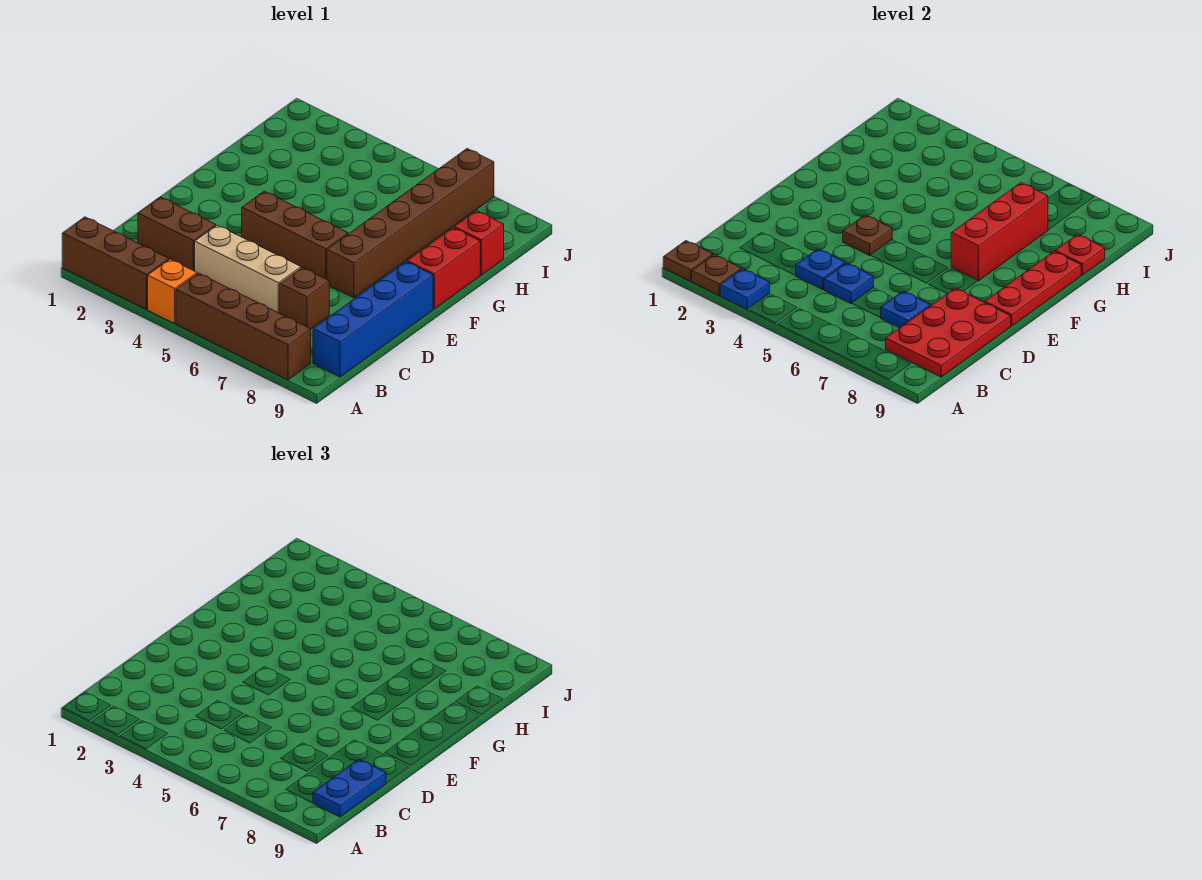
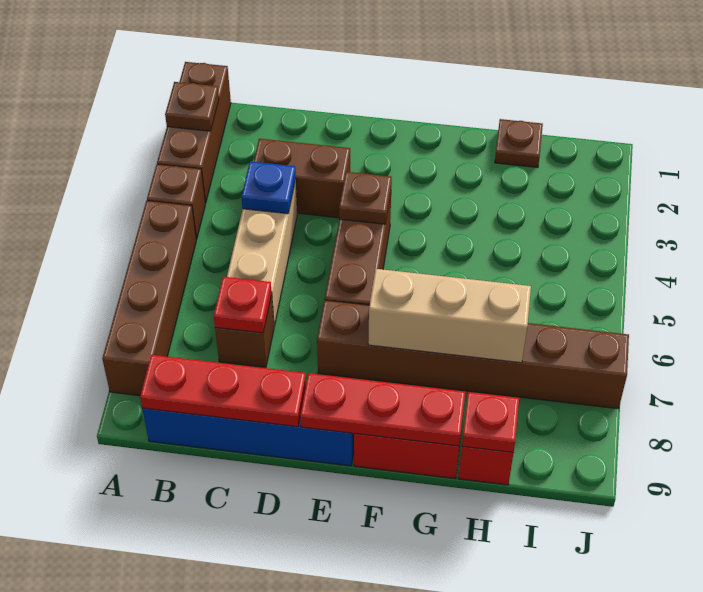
brown 1x1 plate [663,241,713,281] -> brown 1x1 plate moved to [495,119,543,168]
blue 1x1 plate [720,269,770,309] -> none
orange 1x1 brick [148,259,197,323] -> brown 1x1 brick [147,164,205,239]
red 2x3 plate [886,288,1011,377] -> red 1x3 plate [140,355,306,427]
blue 1x2 plate [313,759,386,817] -> none
brown 1x2 brick [138,197,216,271] -> brown 1x2 brick turned to [254,139,350,218]
blue 1x1 plate [824,263,873,304] -> none
blue 1x1 plate [880,291,930,328] -> red 1x1 plate [214,277,272,333]
red 1x3 brick [951,183,1048,281] -> tan 1x3 brick [368,269,531,363]

